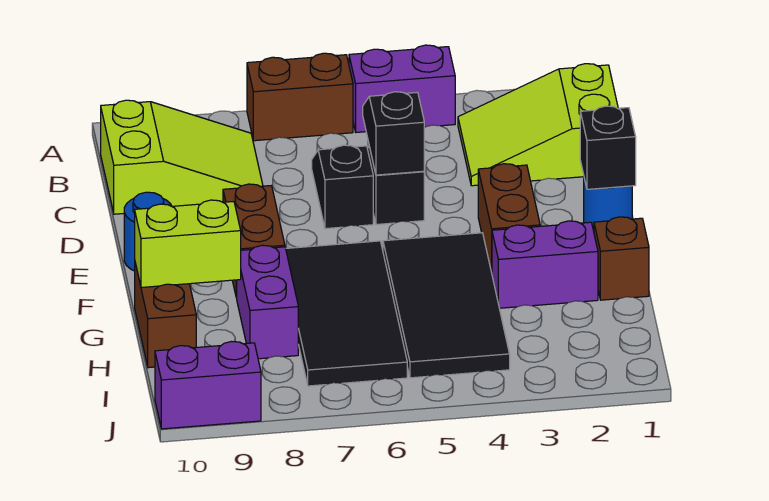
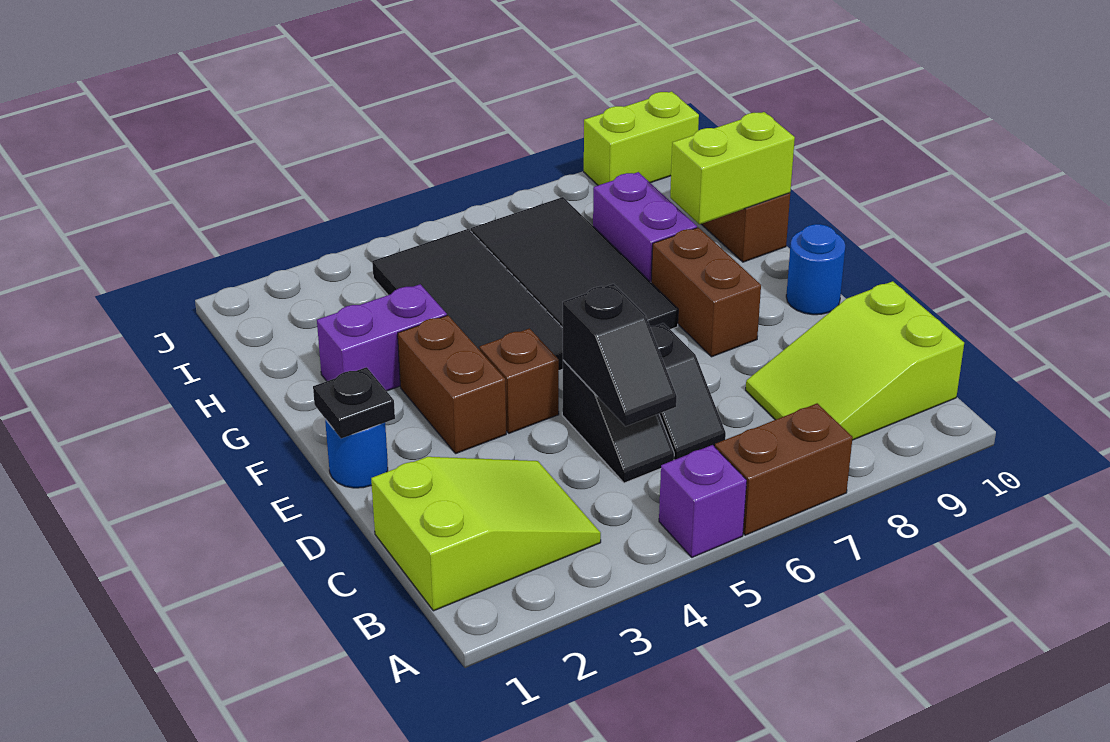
purple 1x2 brick [349,45,455,132] -> purple 1x1 brick [659,445,747,557]
black 1x1 brick [580,106,636,189] -> black 1x1 plate [313,367,395,439]
brown 1x1 brick [594,217,649,300] -> brown 1x1 brick moved to [479,328,559,433]
purple 1x2 brick [155,342,261,429] -> lime 1x2 brick [584,91,699,185]

